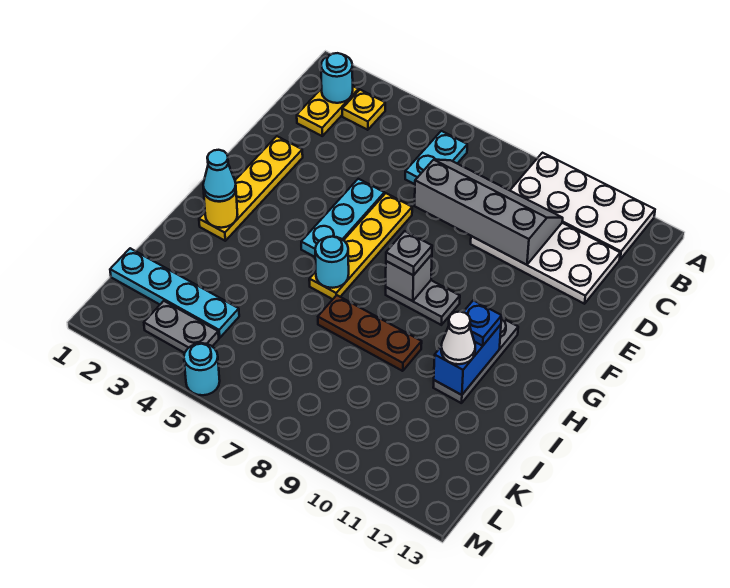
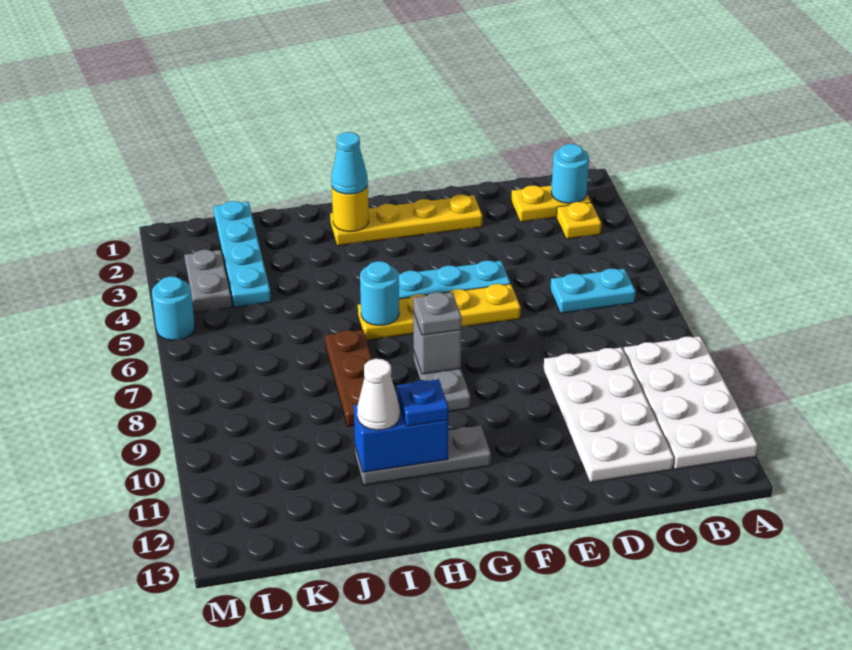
grey 2x4 slope [415,160,563,265] -> none

